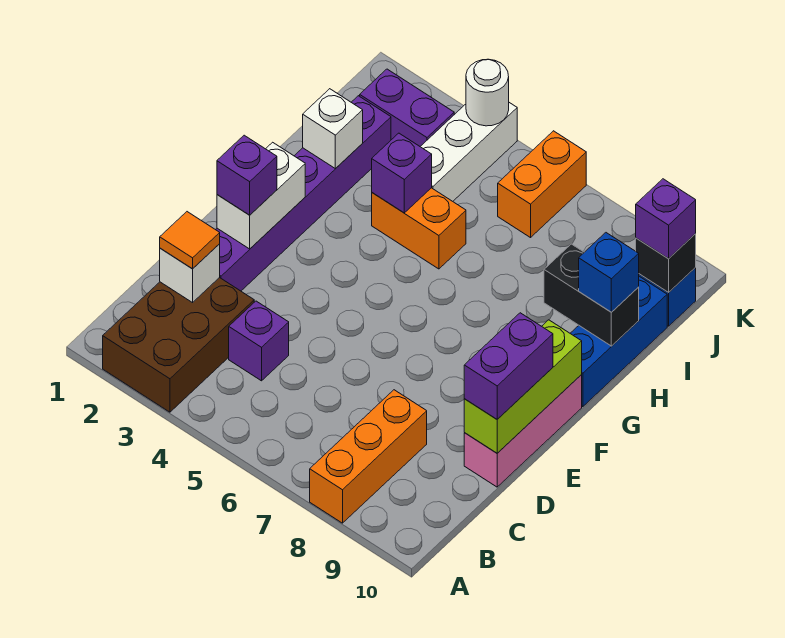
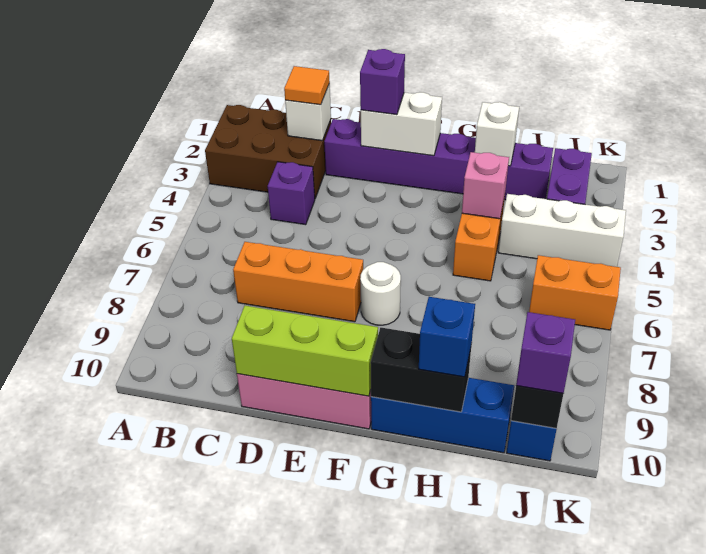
orange 1x3 brick [310,390,427,523] -> orange 1x3 brick moved to [233,242,363,322]
purple 1x2 brick [464,313,553,419] -> none
purple 1x1 brick [372,133,432,213] -> pink 1x1 brick [462,152,509,219]
black 1x2 brick [544,244,639,346] -> black 1x2 brick turned to [371,328,471,412]
white 1x1 round brick [466,59,509,126] -> white 1x1 round brick moved to [360,262,401,325]

